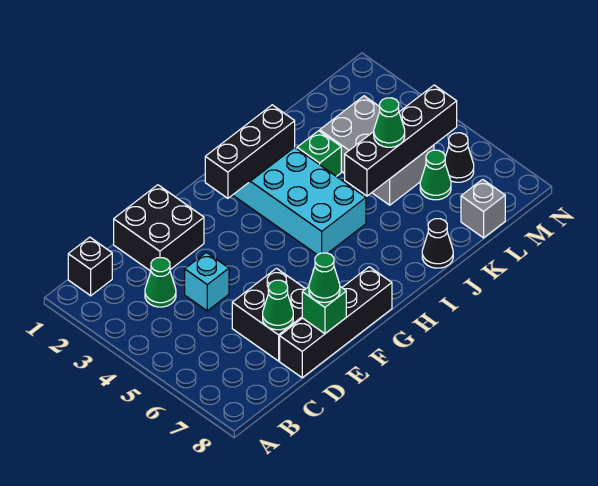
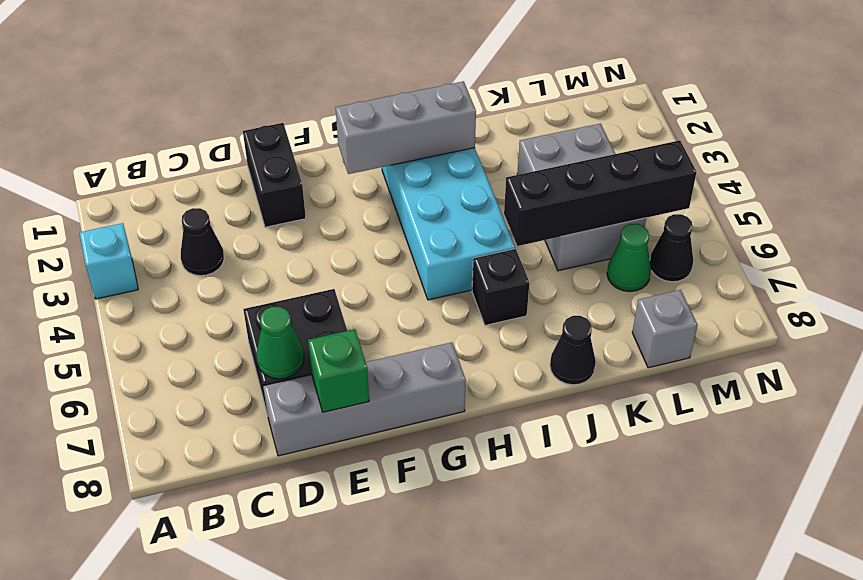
black 1x1 brick [68,237,112,296] -> black 1x1 brick moved to [472,249,529,325]
green 1x1 cone [145,258,176,307] -> black 1x1 cone [181,208,224,276]
black 2x2 brick [114,185,204,271] -> black 1x2 brick [243,123,306,227]
cyan 1x1 brick [185,252,229,311] -> cyan 1x1 brick moved to [80,223,138,299]
black 1x4 brick [280,267,392,378] -> grey 1x4 brick [263,342,466,456]
green 1x1 cone [309,253,340,302] -> none
black 1x3 brick [205,105,295,198] -> grey 1x3 brick [336,81,476,174]
green 1x1 brick [297,131,341,176] -> none
green 1x1 cone [374,98,405,147] -> none

